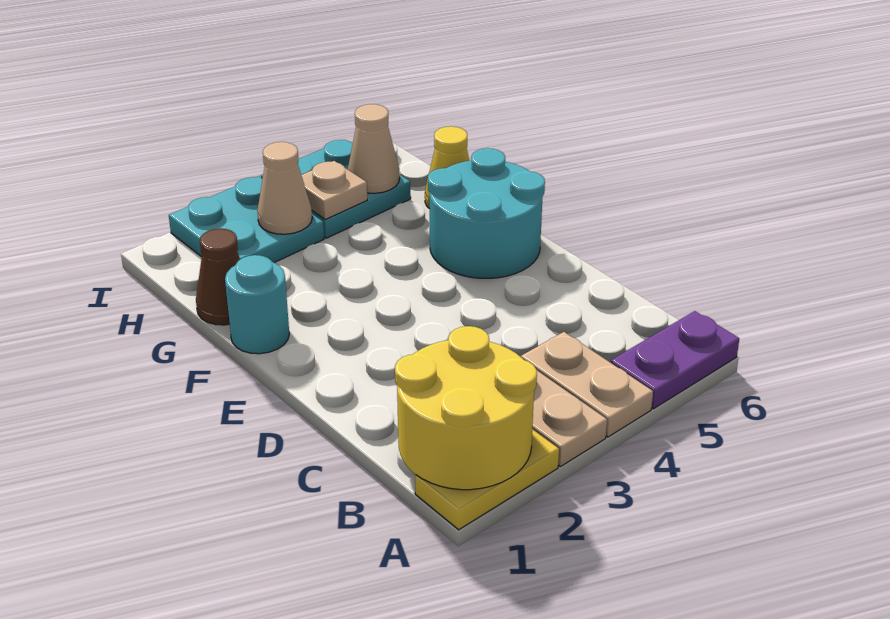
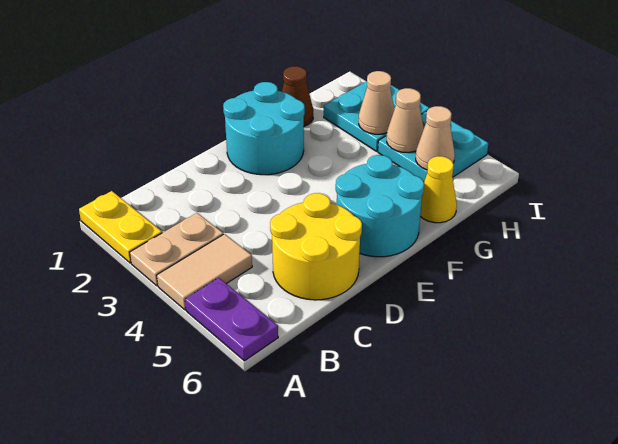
yellow 2x2 round brick [395,326,537,490] -> yellow 2x2 round brick moved to [270,193,362,300]
tan 1x2 plate [520,332,653,437] -> tan 1x2 tile [157,234,252,310]
cyan 1x1 round brick [225,255,289,354] -> cyan 2x2 round brick [223,82,305,175]
tan 1x1 plate [301,161,367,219] -> tan 1x1 cone [387,88,424,153]

